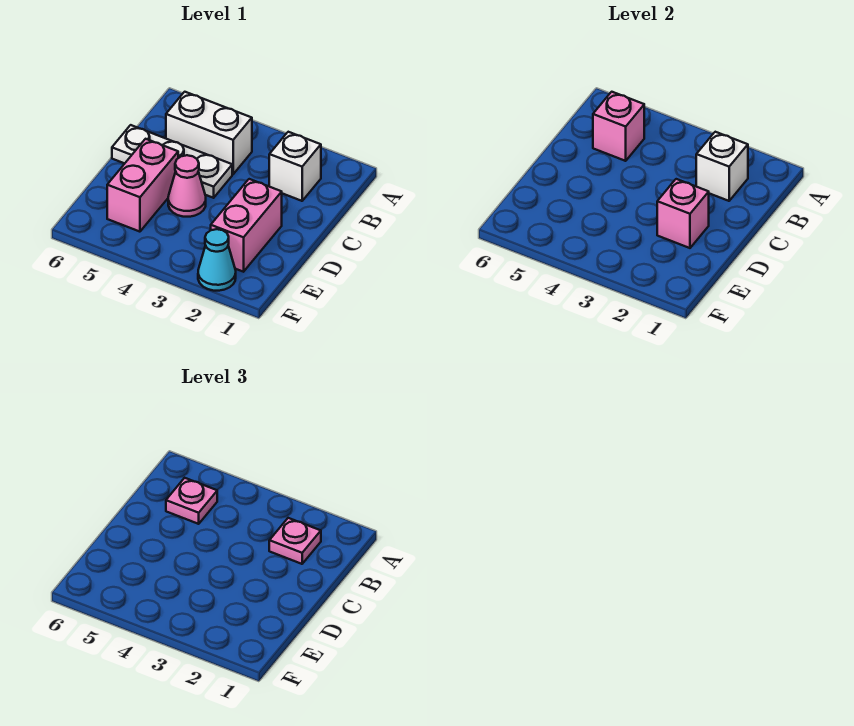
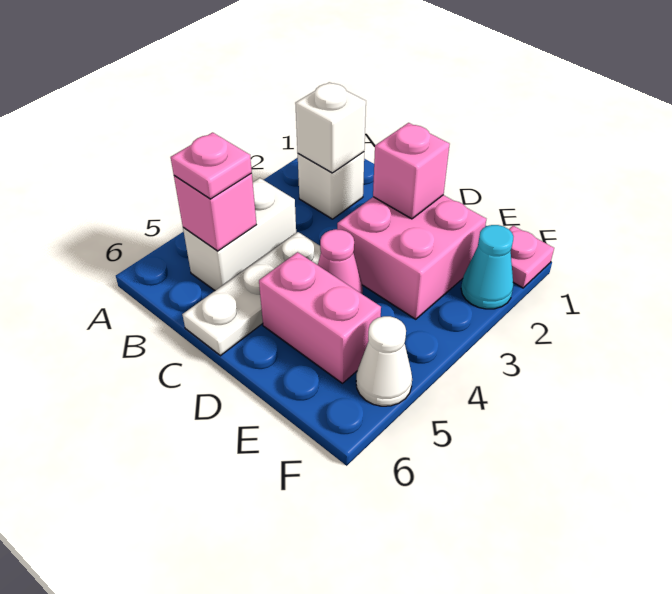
pink 1x1 plate [269,518,321,564] -> pink 1x1 plate moved to [509,226,554,288]
pink 1x2 brick [211,179,282,272] -> pink 2x2 brick [337,195,486,319]
none -> white 1x1 cone [356,316,412,406]

